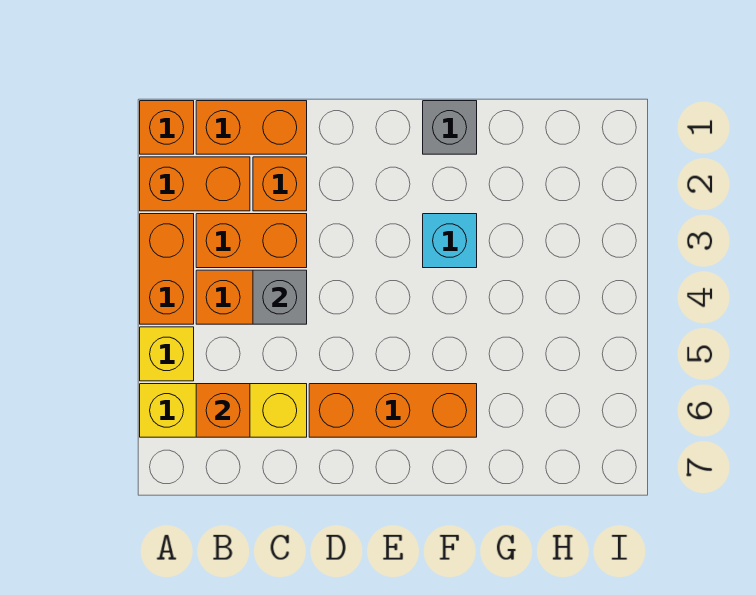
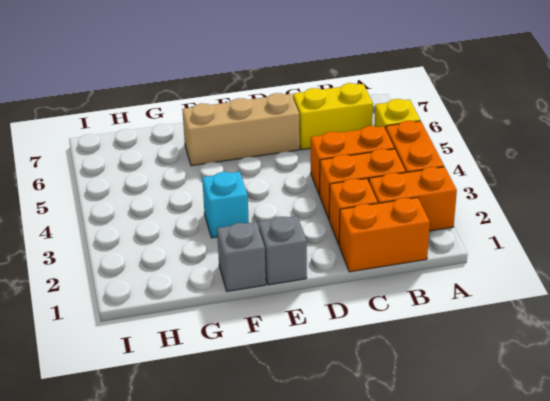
orange 1x1 brick [140,101,194,154] -> none
yellow 1x3 brick [140,384,307,437] -> yellow 1x2 brick [293,83,373,150]
orange 1x1 brick [196,384,250,437] -> none
grey 1x1 brick [253,270,307,324] -> grey 1x1 brick moved to [258,216,307,285]
orange 1x3 brick [309,384,477,437] -> tan 1x3 brick [182,93,300,166]

